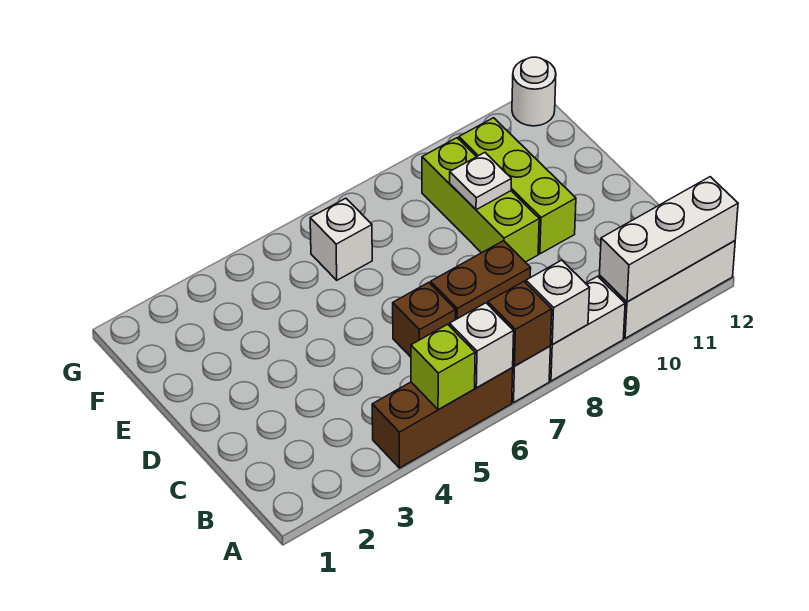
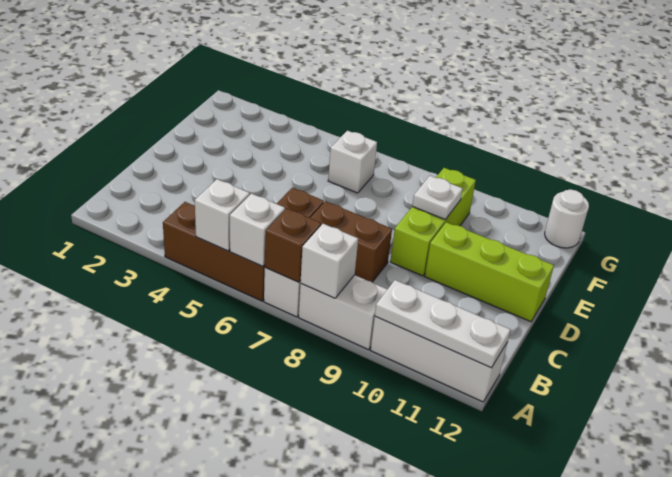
lime 1x1 brick [411,324,475,410] -> white 1x1 brick [195,179,250,251]
white 1x3 brick [600,177,738,302] -> white 1x3 plate [375,280,510,368]
lime 1x3 brick [459,118,576,254] -> lime 1x3 brick turned to [425,222,554,322]

